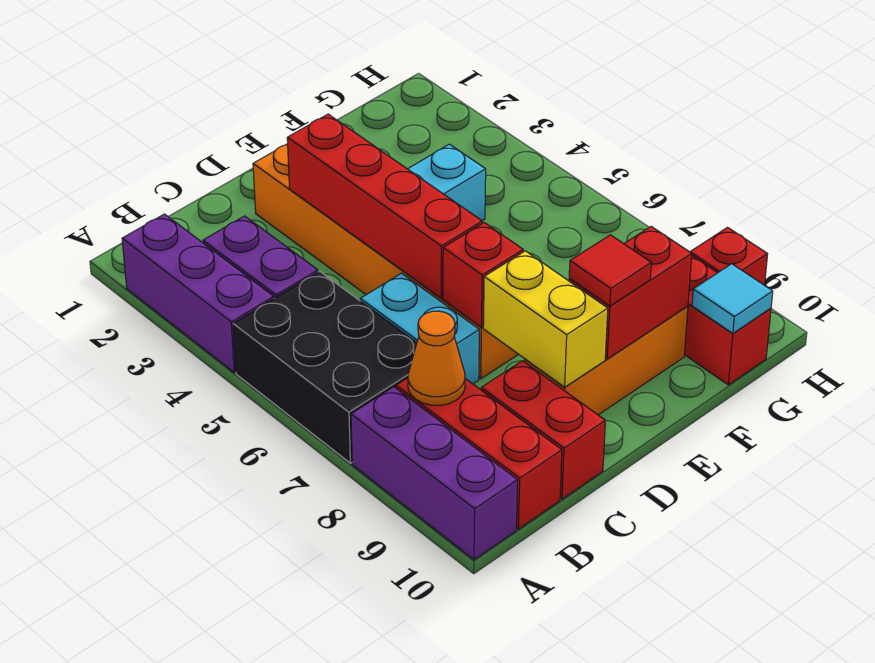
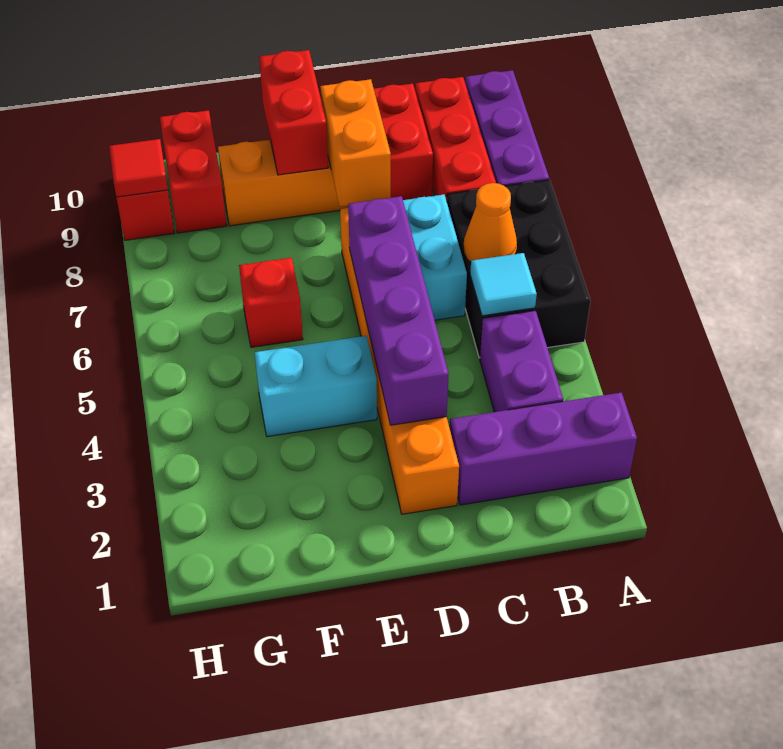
purple 1x3 brick [122,214,274,372] -> purple 1x3 brick turned to [450,392,637,505]
orange 1x1 cone [408,311,465,406] -> orange 1x1 cone moved to [464,183,517,262]
red 1x4 brick [287,114,482,298] -> purple 1x4 brick [348,196,449,425]
red 1x1 brick [443,223,523,327] -> red 1x1 brick moved to [239,258,303,347]
yellow 1x2 brick [483,251,608,387] -> orange 1x2 brick [320,79,391,206]
red 1x2 brick [569,227,692,359] -> red 1x2 brick turned to [259,50,328,175]
red 1x1 tile [569,235,651,306] -> red 1x1 tile moved to [109,139,168,197]
cyan 1x1 tile [692,264,773,333] -> cyan 1x1 tile moved to [470,253,537,316]

